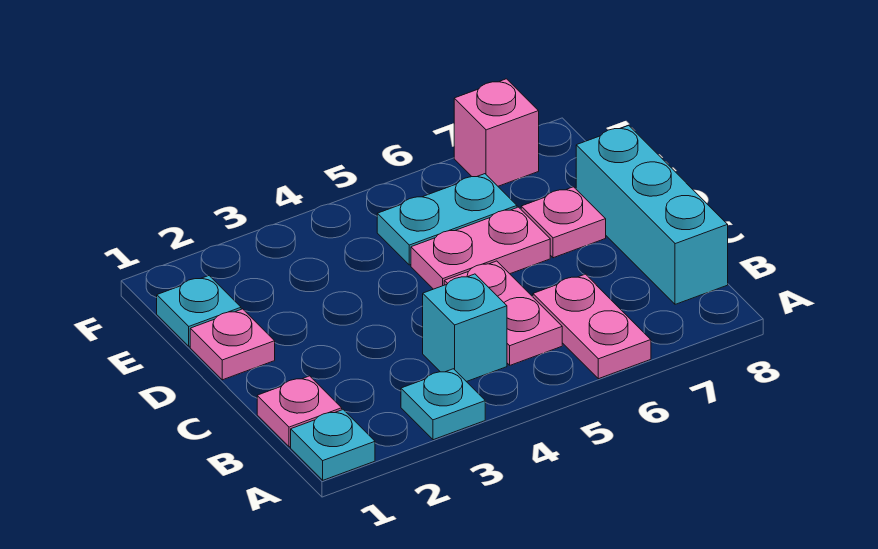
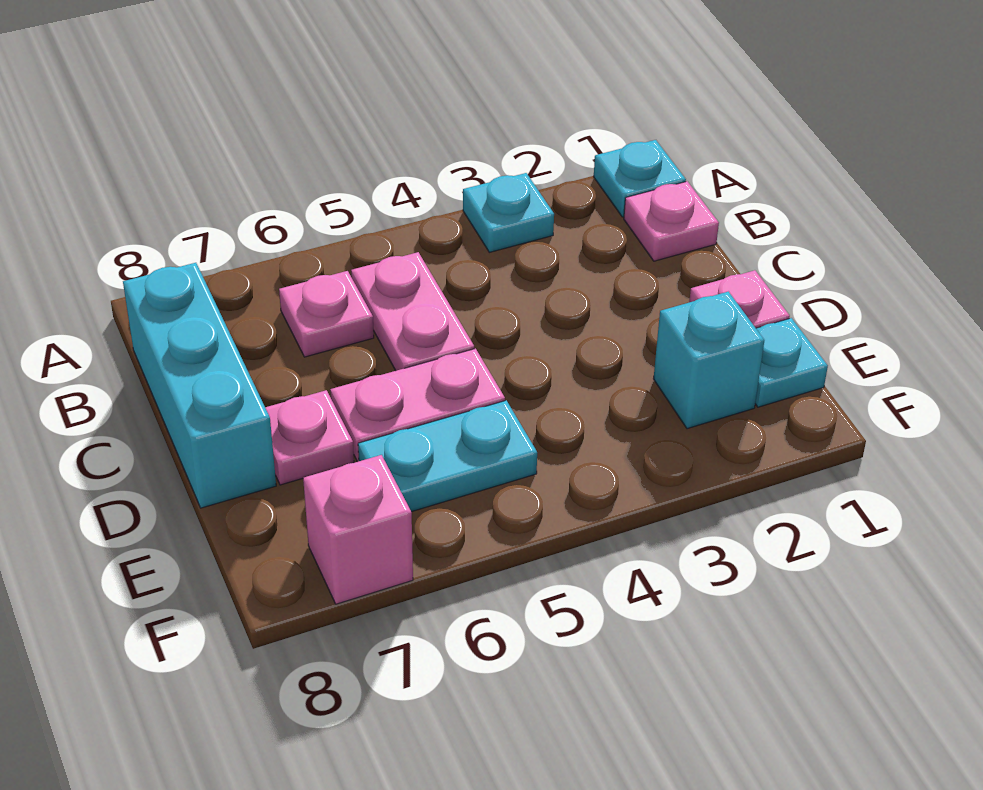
pink 1x2 plate [533,274,651,379] -> pink 1x1 plate [279,271,374,357]
cyan 1x1 brick [423,274,507,382] -> cyan 1x1 brick moved to [654,292,764,429]

